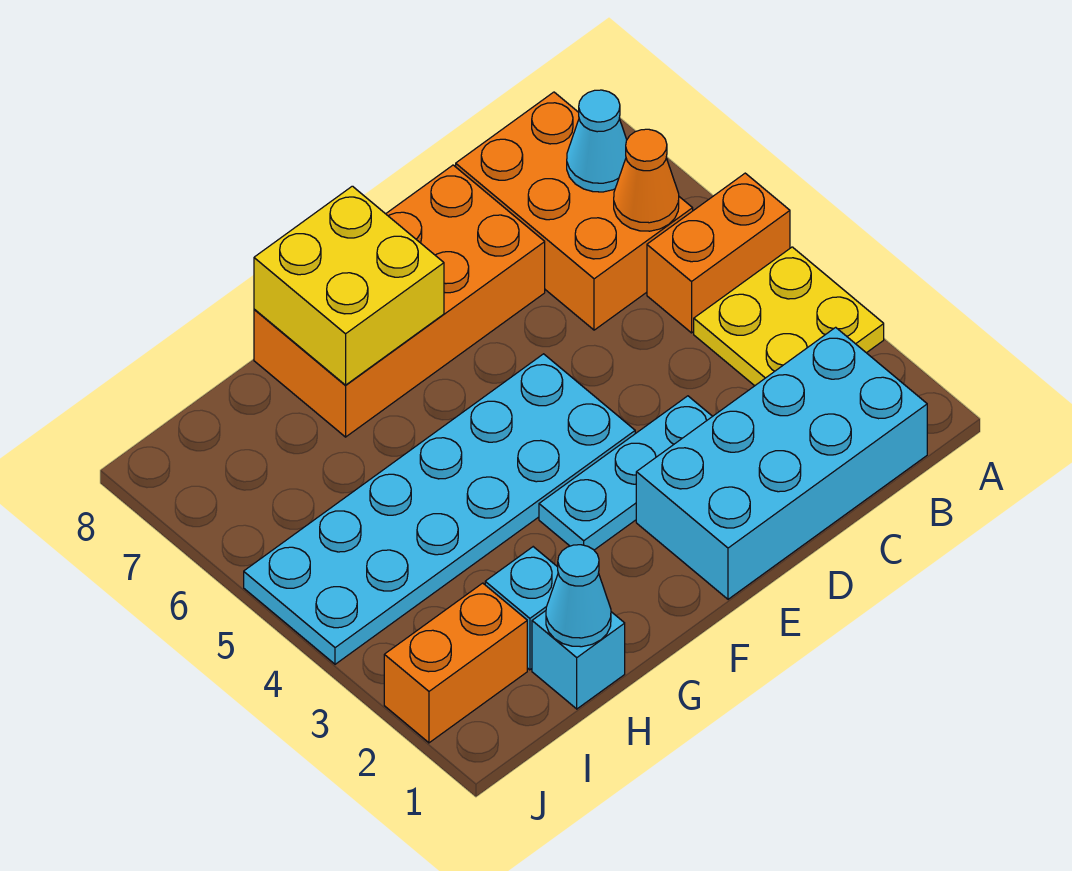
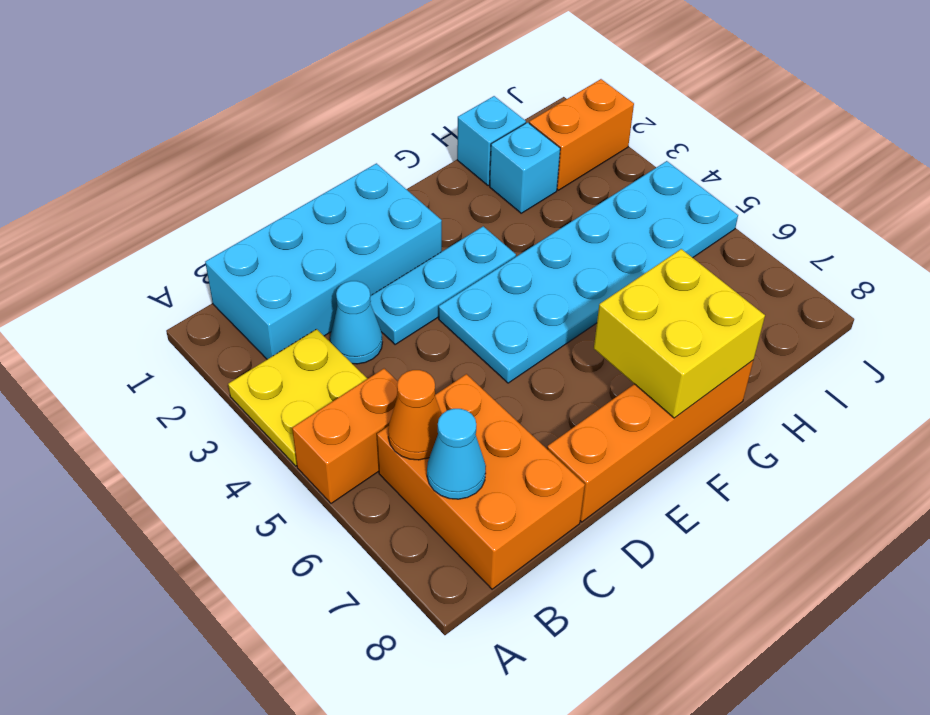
orange 2x4 brick [254,165,545,437] -> orange 1x4 brick [547,361,753,522]
cyan 1x1 cone [546,545,611,647] -> cyan 1x1 cone moved to [330,281,382,364]

